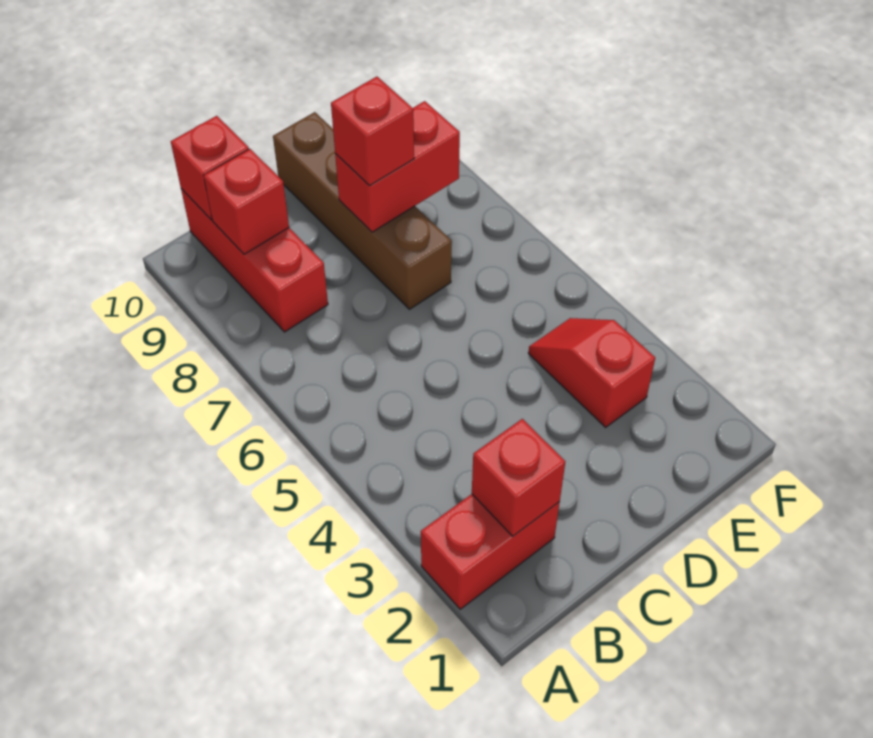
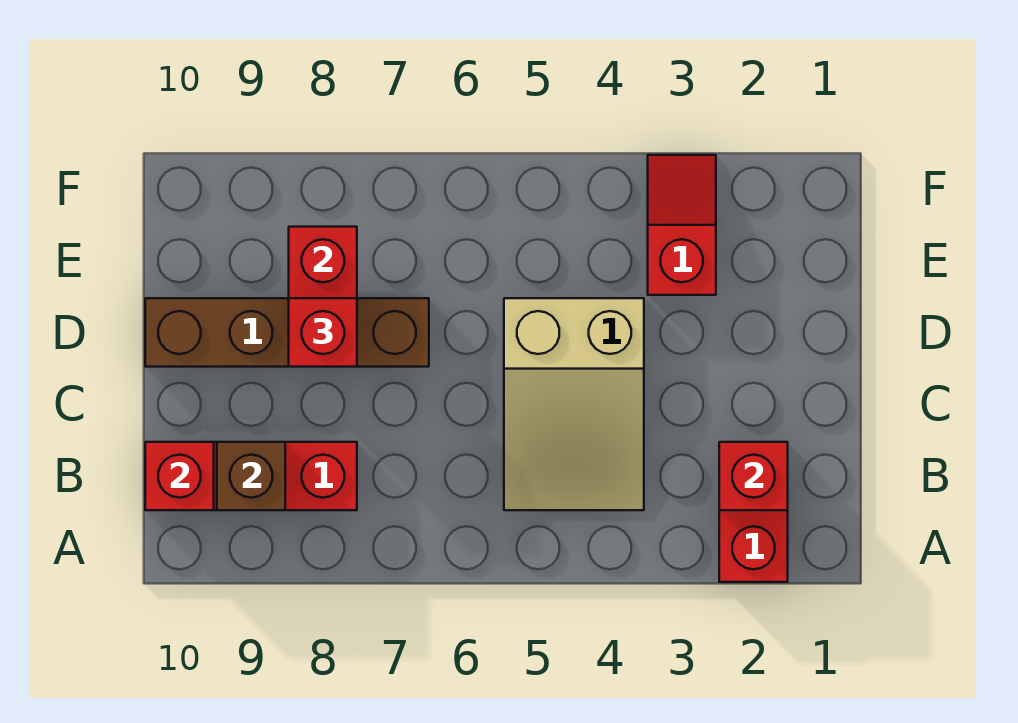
none -> tan 2x3 slope [504,298,644,510]
red 1x1 brick [204,149,289,254] -> brown 1x1 brick [217,442,285,510]
red 1x2 slope [528,318,655,427] -> red 1x2 slope turned to [648,155,716,295]

